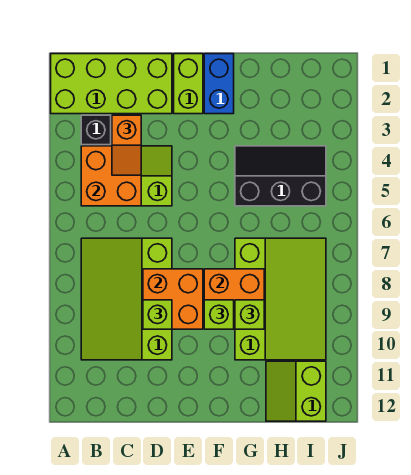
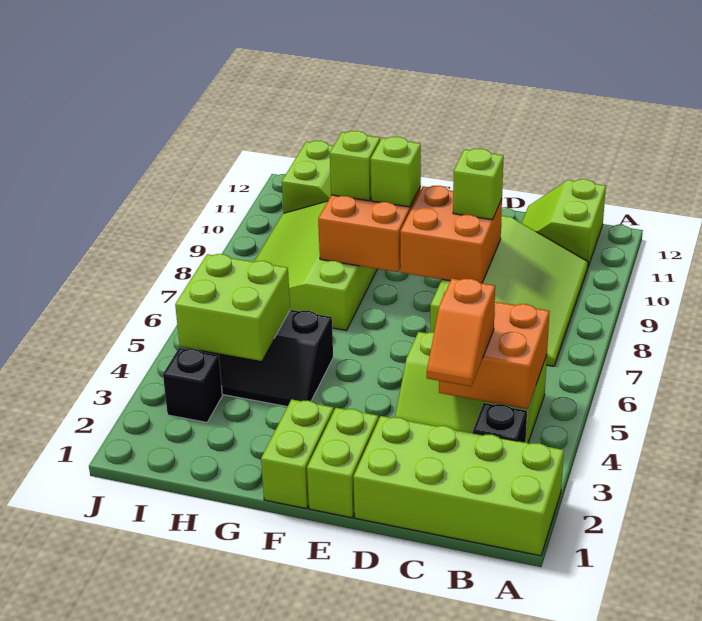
none -> lime 2x2 slope [522,179,606,266]
orange 1x2 slope [112,115,141,175] -> orange 1x2 slope turned to [427,278,495,386]
blue 1x2 brick [204,54,234,114] -> lime 1x2 brick [261,399,334,509]
none -> lime 2x2 brick [175,254,290,361]
none -> black 1x1 brick [163,348,222,422]

